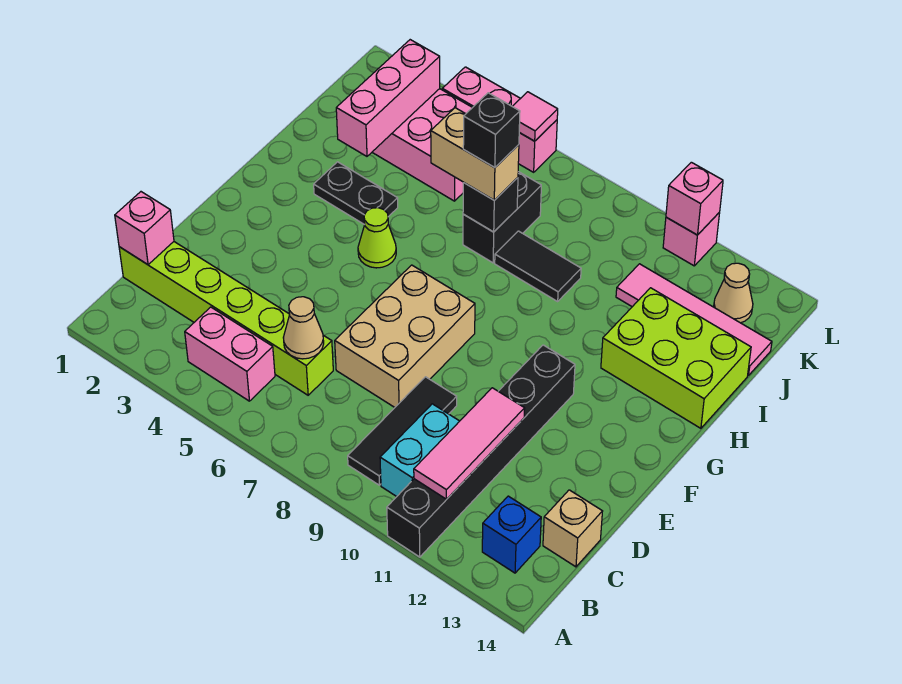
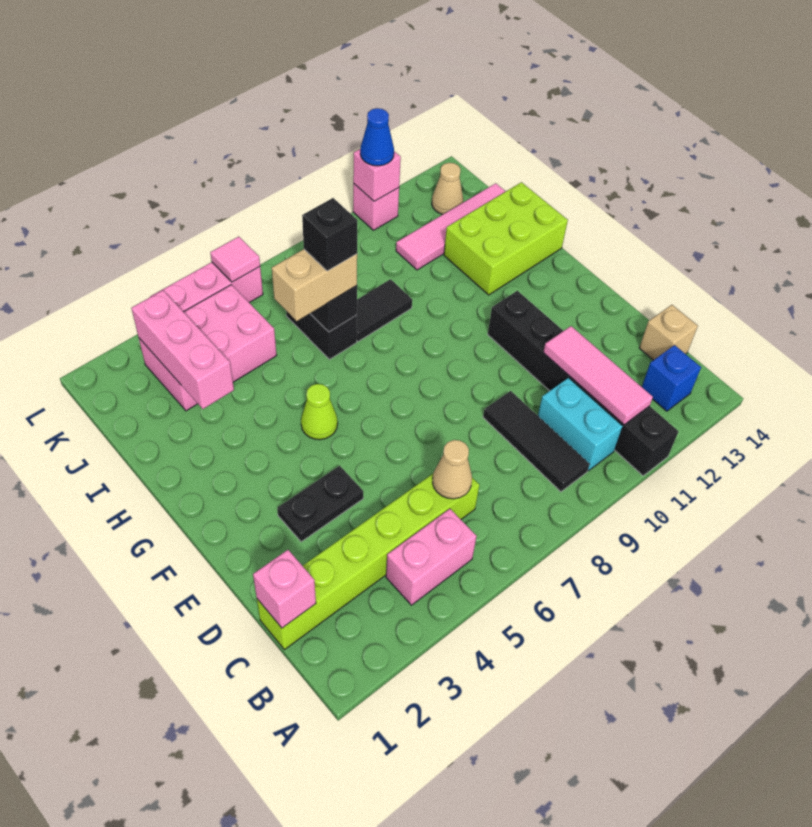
tan 2x3 brick [335,265,475,407] -> none
black 1x2 plate [314,162,398,225] -> black 1x2 plate moved to [277,466,363,542]
none -> blue 1x1 cone [360,108,394,166]

